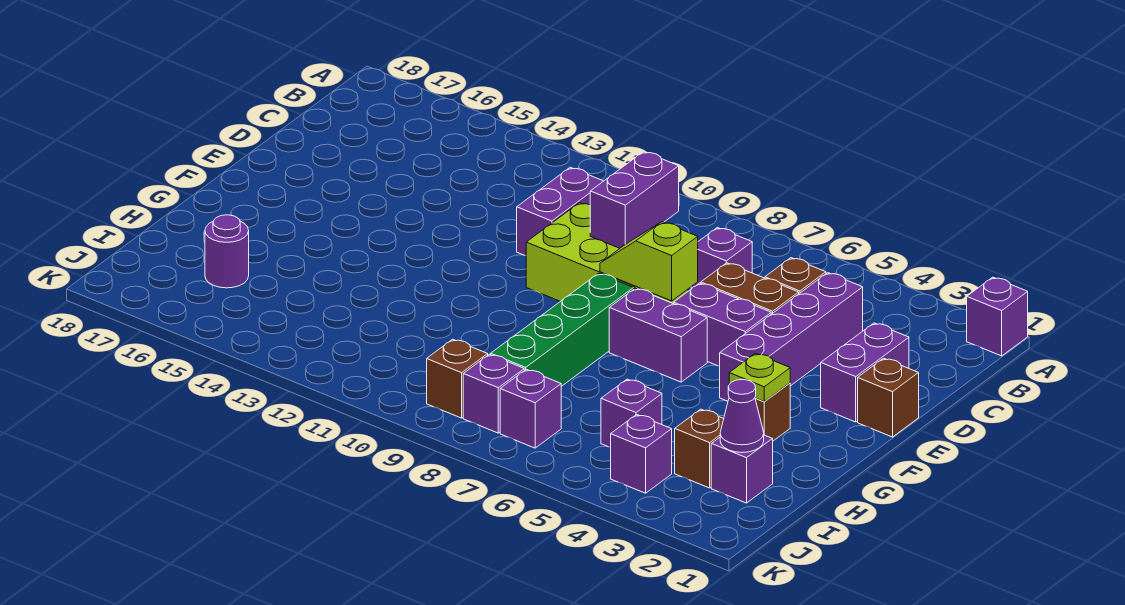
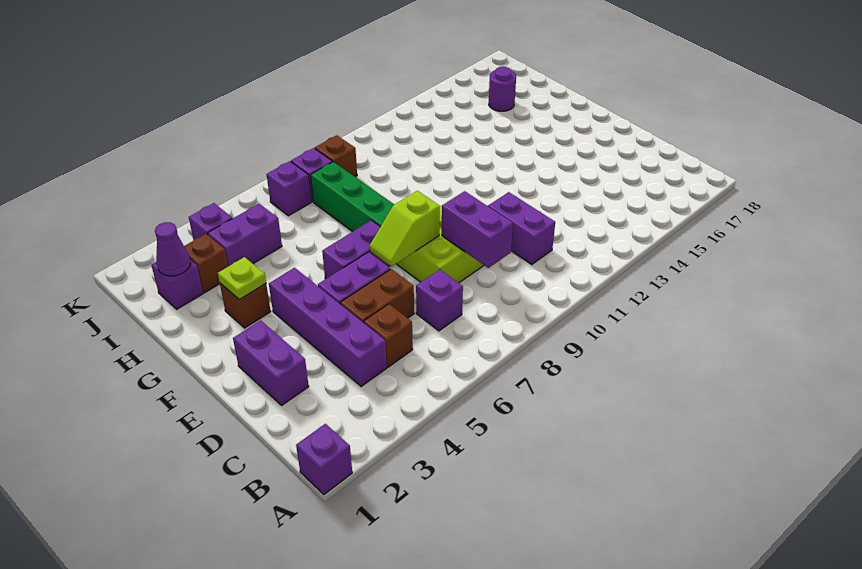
brown 1x1 brick [858,358,919,437] -> none
lime 1x2 slope [600,222,698,301] -> lime 1x2 slope turned to [370,191,440,267]
purple 1x1 brick [601,379,662,447] -> purple 1x2 brick [208,204,282,266]

